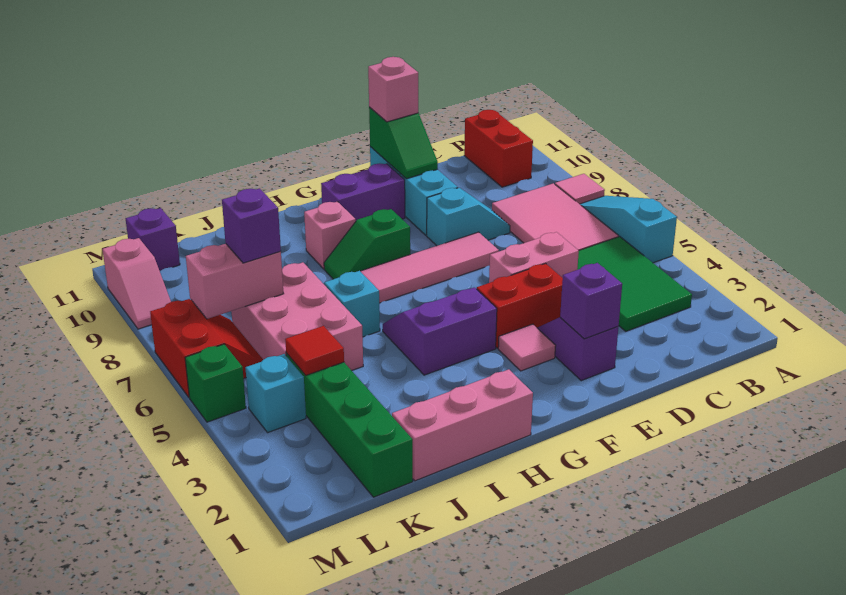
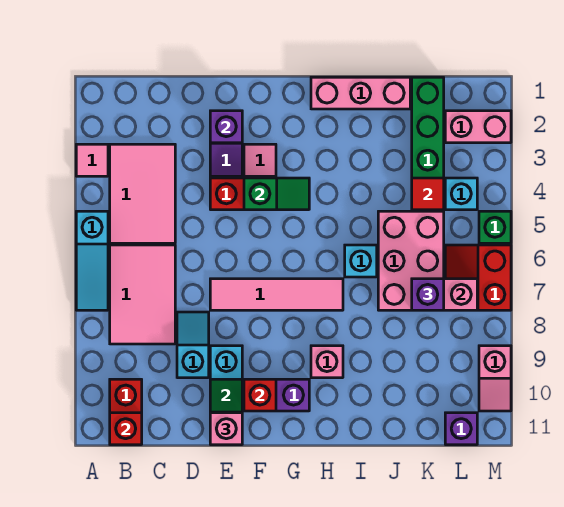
pink 1x1 tile [555,174,605,204] -> pink 1x1 tile moved to [76,144,108,176]
green 2x3 tile [577,237,692,331] -> pink 2x3 tile [110,144,175,243]
none -> red 1x1 brick [110,413,142,445]
pink 1x2 brick [489,232,579,283] -> pink 1x2 brick moved to [445,111,511,143]
cyan 1x2 slope [427,188,510,246] -> cyan 1x2 slope turned to [177,312,209,378]
none -> red 1x1 brick [244,379,276,411]
purple 2x2 slope [383,287,497,375] -> none
green 1x2 slope [324,209,410,279] -> green 1x2 slope moved to [244,178,309,210]
pink 1x2 slope [102,238,171,329] -> pink 1x2 slope turned to [479,346,511,411]

